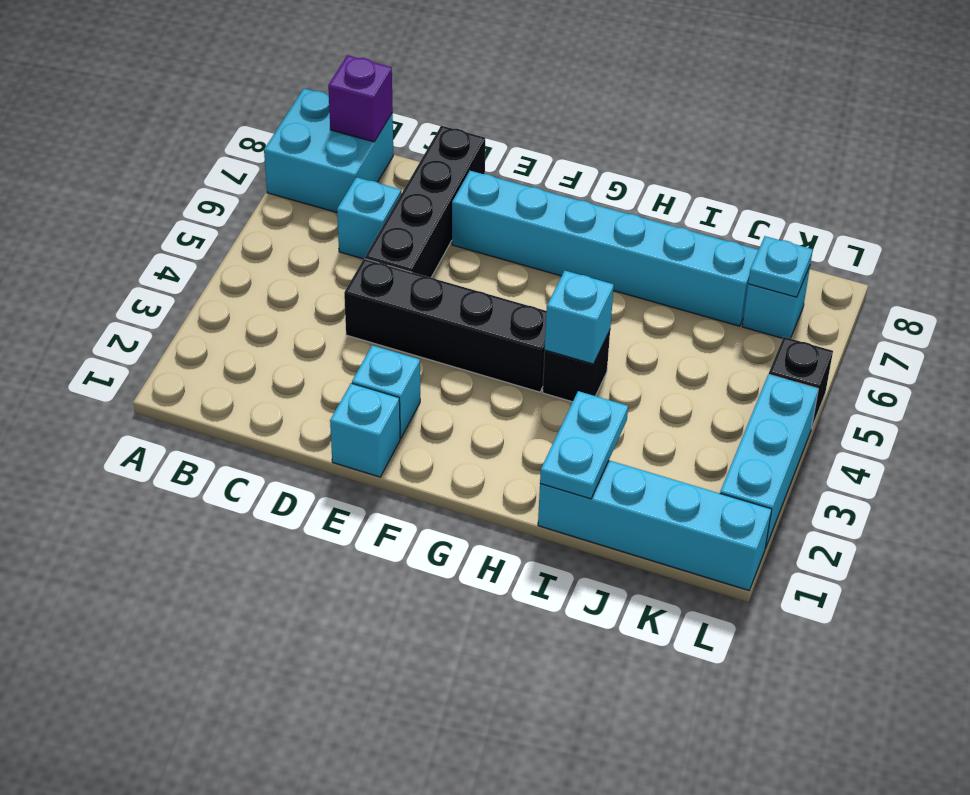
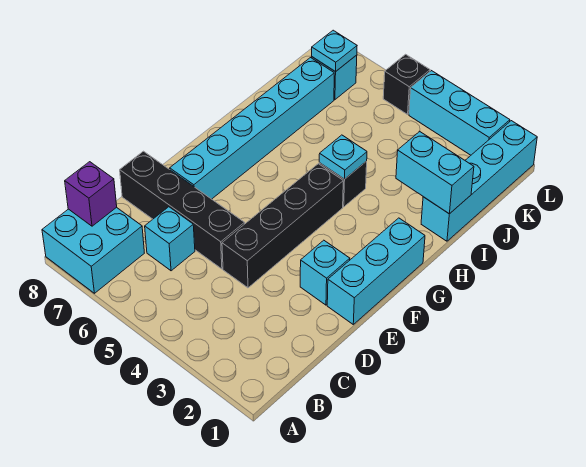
cyan 1x1 brick [330,383,400,477] -> cyan 1x3 brick [327,218,425,324]
cyan 1x1 brick [545,271,614,364] -> cyan 1x1 plate [319,135,367,179]
cyan 1x2 plate [540,391,628,499] -> cyan 1x2 brick [396,132,474,214]

